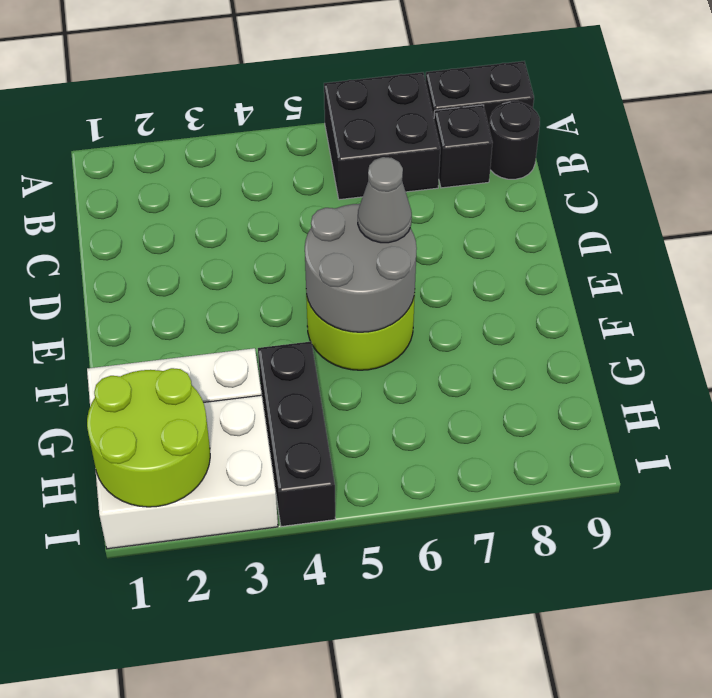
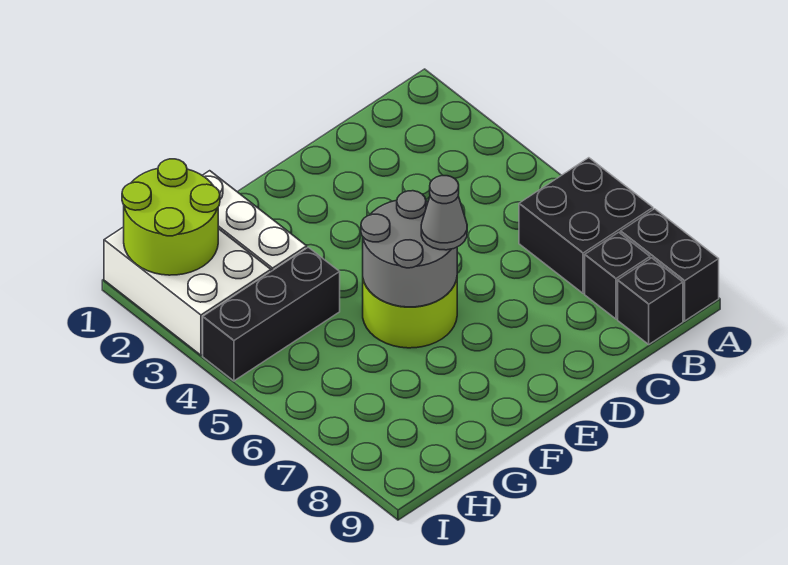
black 1x1 round brick [489,101,540,179] -> black 1x1 brick [618,258,683,344]

